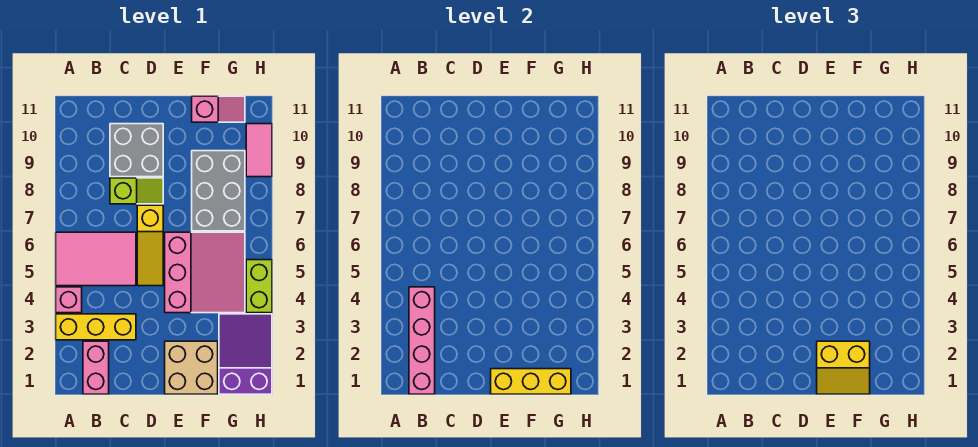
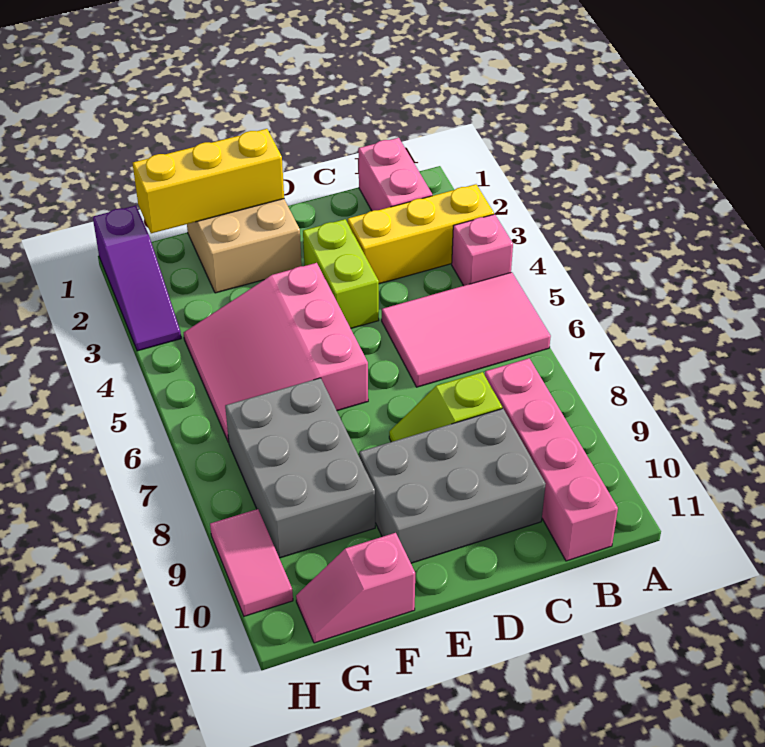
pink 1x4 brick [409,287,435,394] -> pink 1x4 brick moved to [485,358,618,561]
grey 2x2 brick [110,124,163,177] -> grey 2x3 brick [359,409,546,563]
yellow 1x3 slope [137,205,163,286] -> none
yellow 2x2 slope [817,341,870,394] -> none
purple 2x3 slope [219,314,272,394] -> purple 1x3 slope [93,205,181,351]
lime 1x2 brick [246,260,272,313] -> lime 1x2 brick moved to [303,219,379,328]

